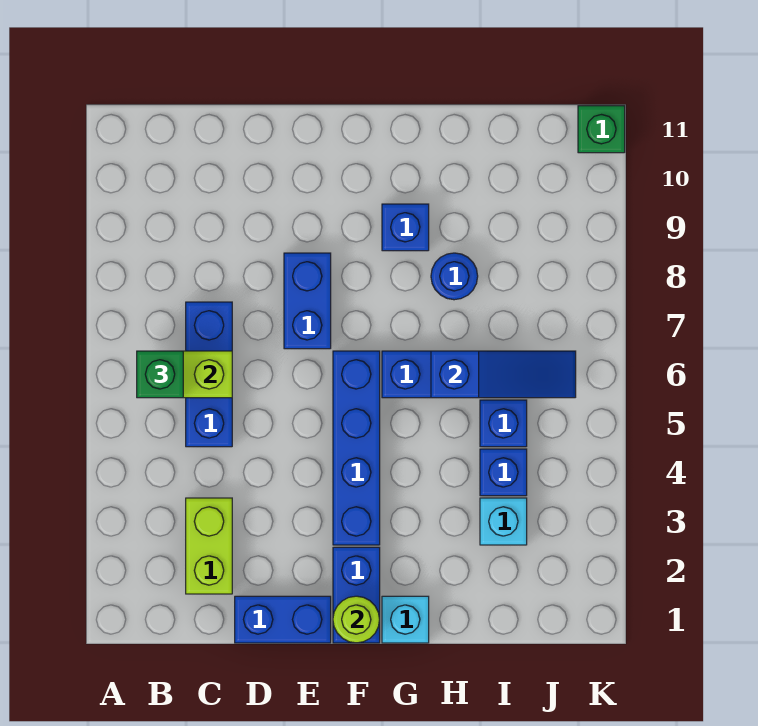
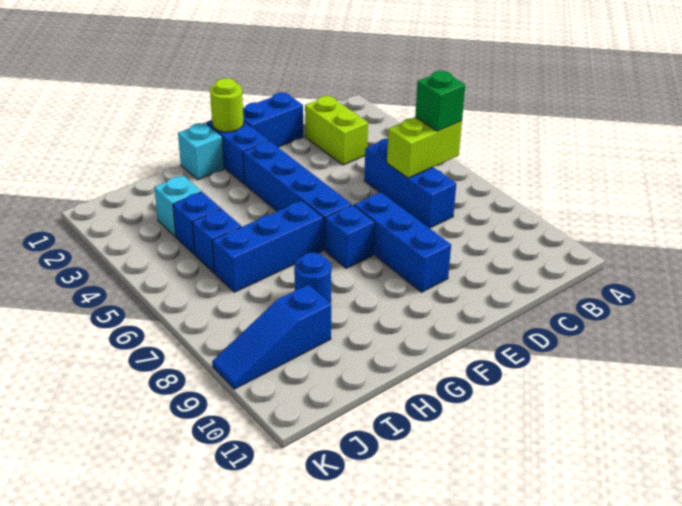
blue 1x2 brick [284,253,331,349] -> blue 1x3 brick [354,192,451,292]
blue 1x1 brick [382,204,429,251] -> blue 1x1 brick moved to [325,205,374,268]
blue 1x3 slope [431,351,576,398] -> blue 1x3 slope moved to [212,285,331,389]
green 1x1 brick [578,106,625,153] -> none

